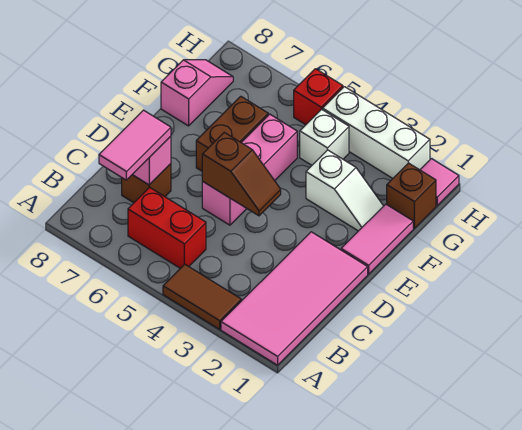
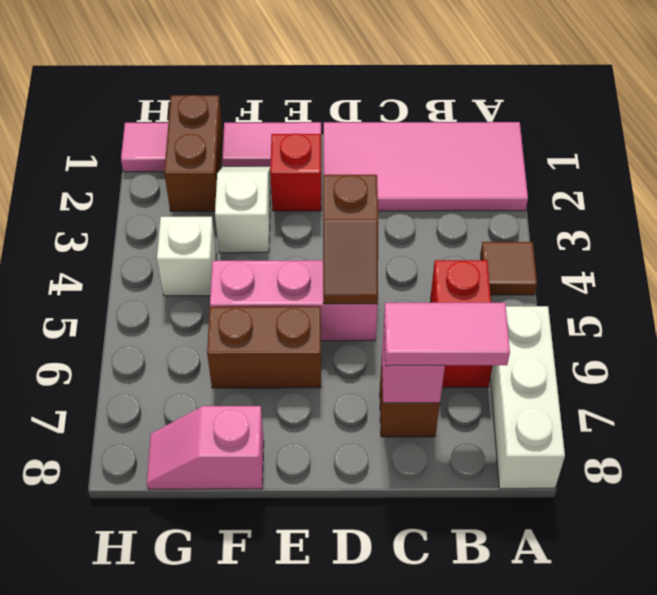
brown 1x2 tile [163,264,241,329] -> brown 1x1 tile [481,242,537,295]
brown 1x2 slope [202,132,281,216] -> brown 1x2 slope turned to [323,175,378,304]
brown 1x1 brick [387,163,436,228] -> brown 1x2 brick [164,95,223,211]
white 1x3 brick [323,87,430,178] -> white 1x3 brick moved to [490,306,565,489]
red 1x1 brick [294,69,343,125] -> red 1x1 brick moved to [270,134,321,211]

